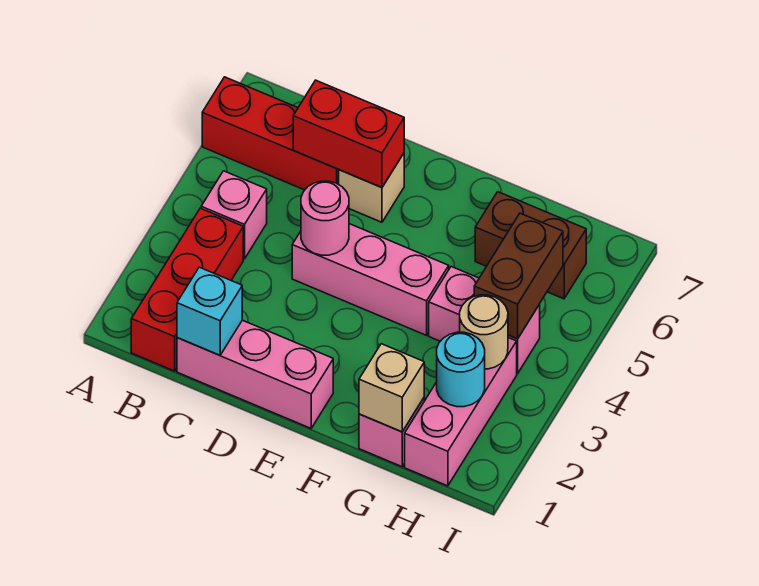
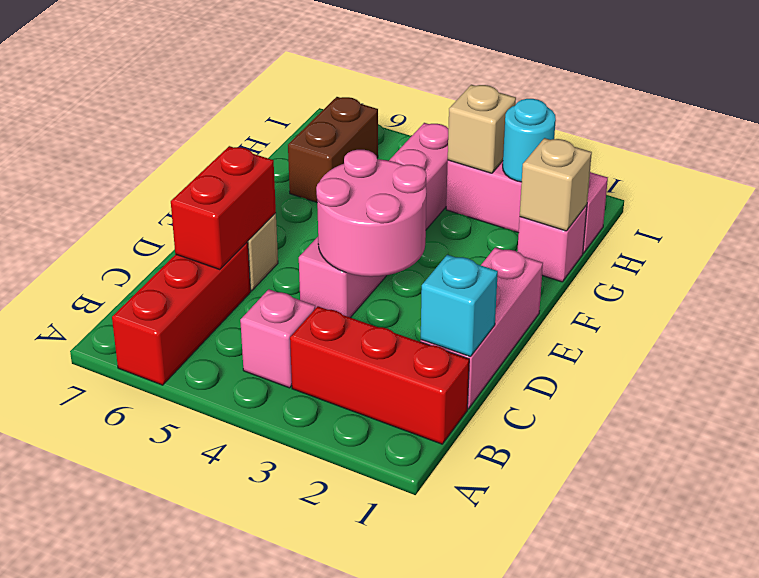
pink 1x1 round brick [301,181,349,255] -> pink 2x2 round brick [316,150,426,277]
tan 1x1 round brick [460,295,508,369] -> tan 1x1 brick [448,85,516,173]
brown 1x2 brick [474,213,563,339] -> none

